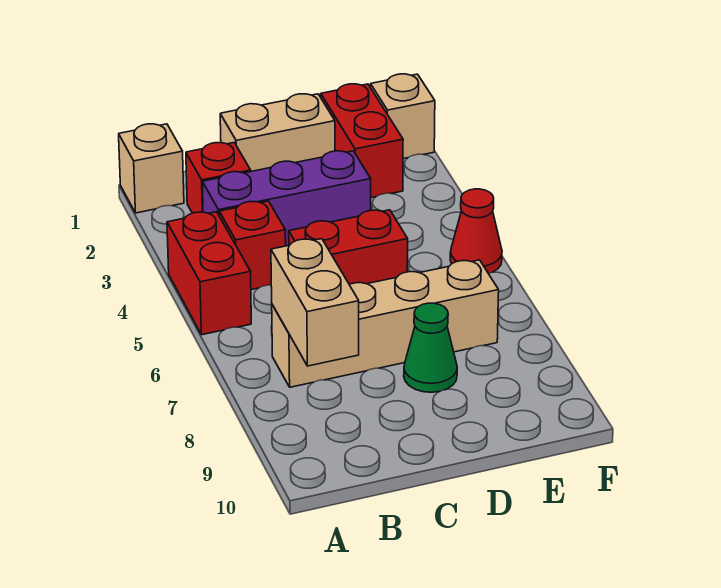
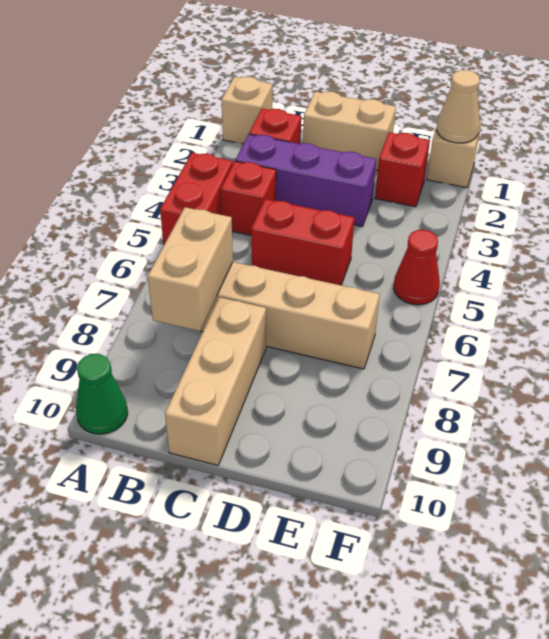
none -> tan 1x3 brick [165,297,266,465]
green 1x1 cone [404,303,457,392] -> green 1x1 cone moved to [76,354,128,434]
red 1x2 brick [321,84,403,198] -> red 1x1 brick [375,132,430,207]
none -> tan 1x1 cone [437,70,480,143]

